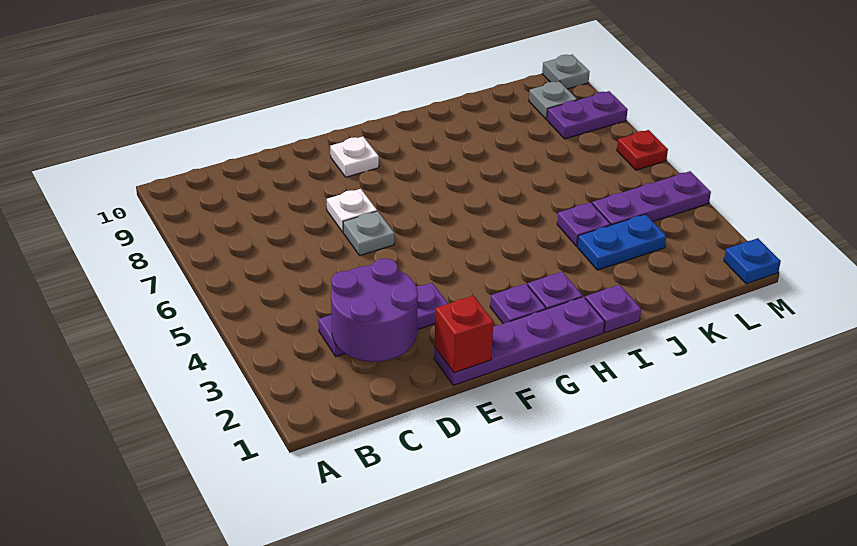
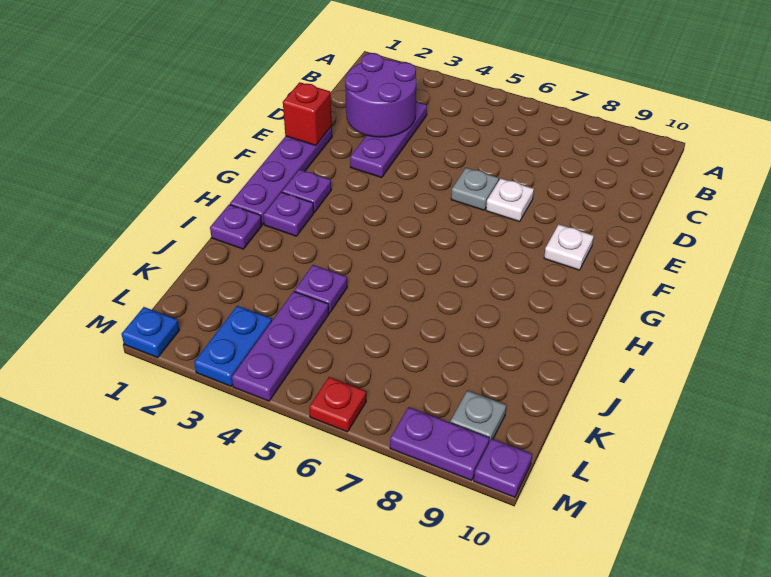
blue 1x2 plate [577,214,666,270] -> blue 1x2 plate moved to [194,306,272,386]
purple 1x2 plate [547,91,628,139] -> purple 1x2 plate turned to [390,407,489,480]
grey 1x1 plate [542,55,590,89] -> purple 1x1 plate [474,439,532,497]

